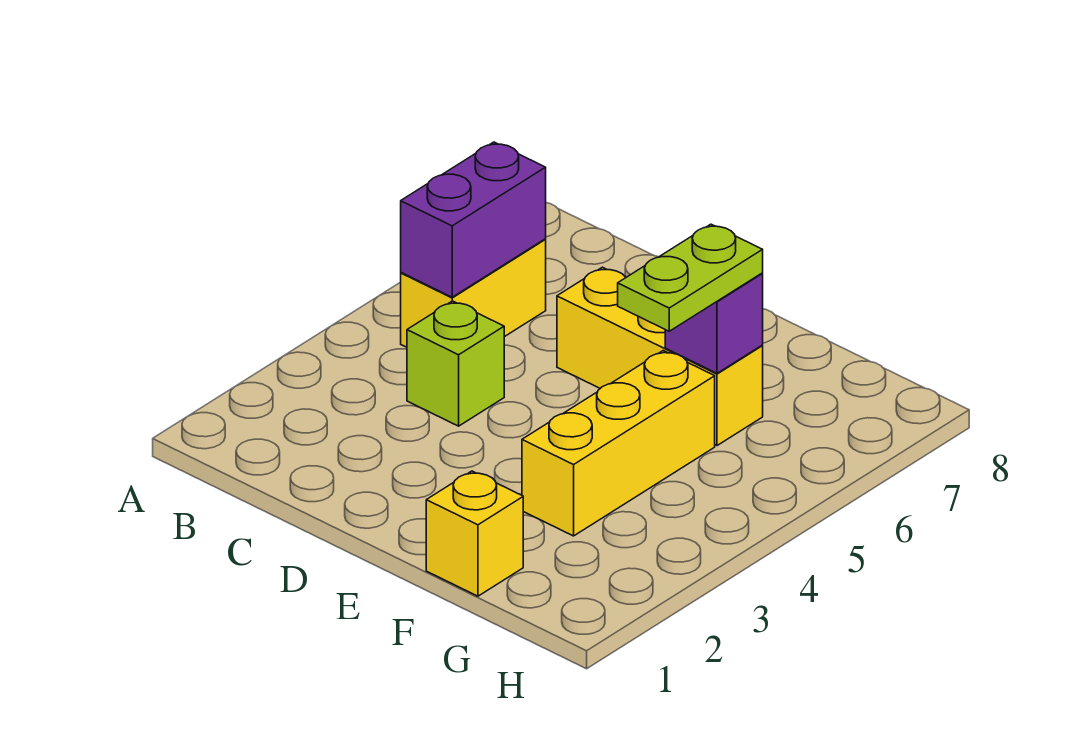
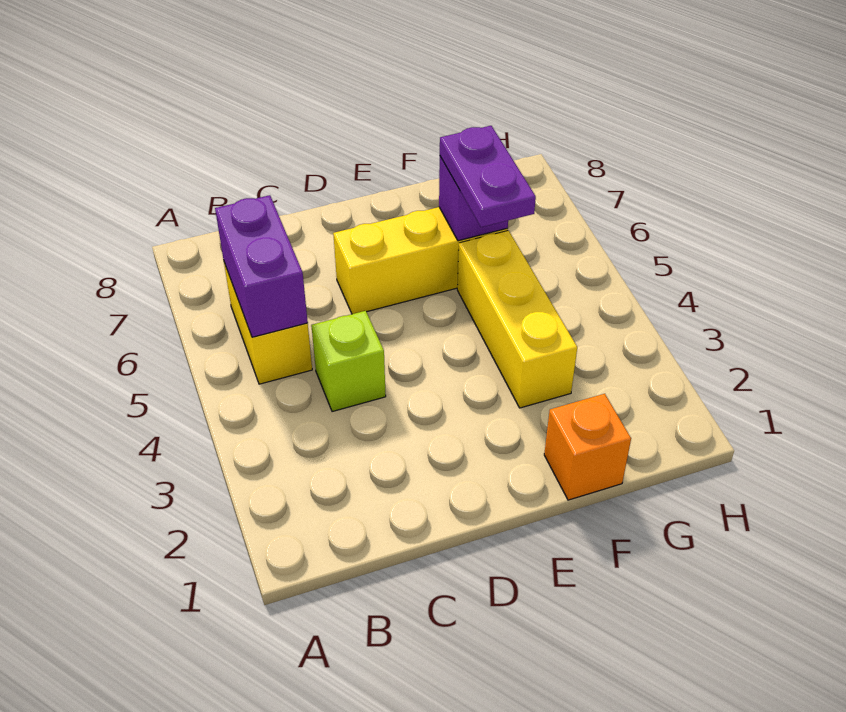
yellow 1x1 brick [426,471,523,596] -> orange 1x1 brick [544,394,631,500]
lime 1x2 plate [618,224,763,331] -> purple 1x2 plate [440,126,536,227]

